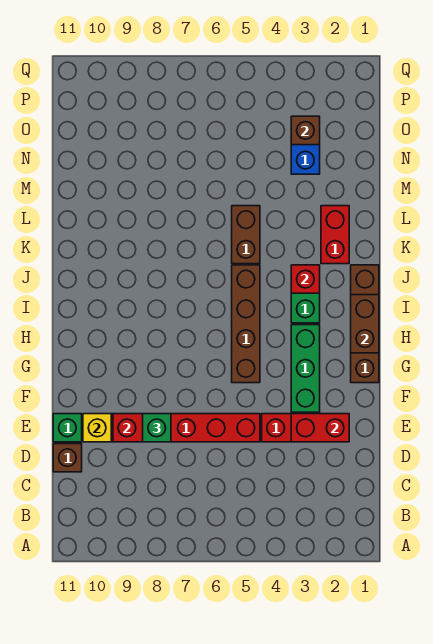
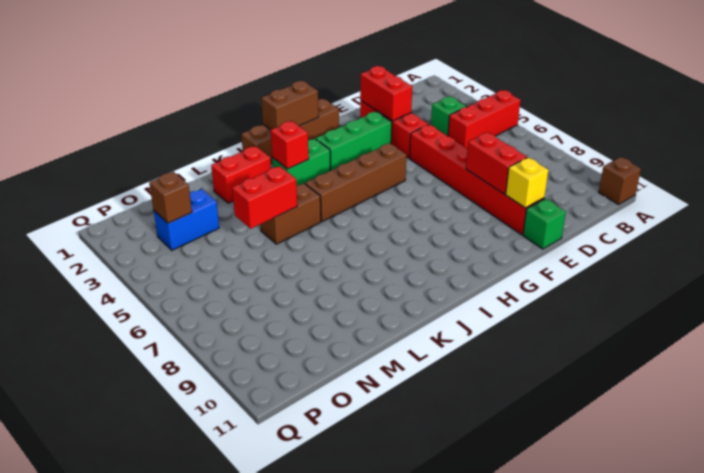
none -> red 1x3 brick [448,90,521,149]
brown 1x1 brick [53,444,82,472] -> brown 1x1 brick moved to [599,157,641,205]
green 1x1 brick [143,414,171,442] -> green 1x1 brick moved to [431,96,466,136]
none -> red 1x2 brick [232,166,297,229]

